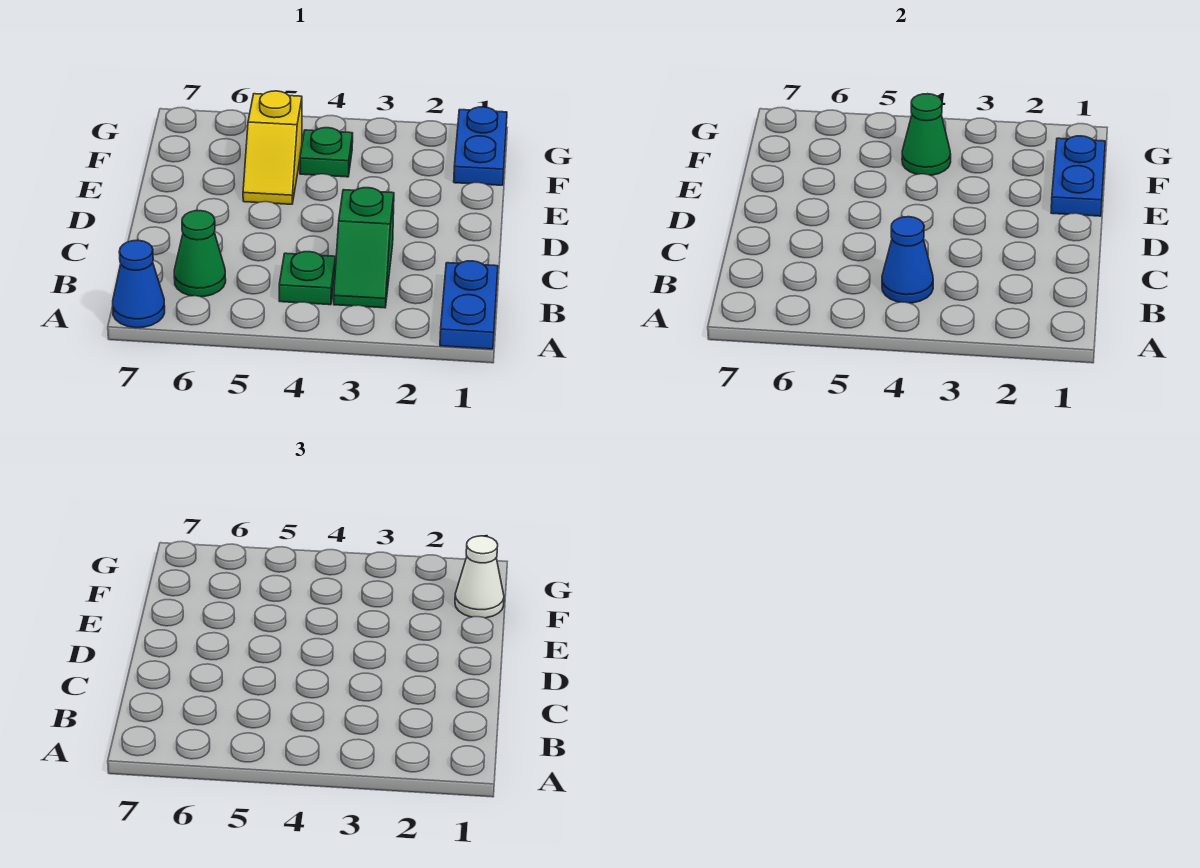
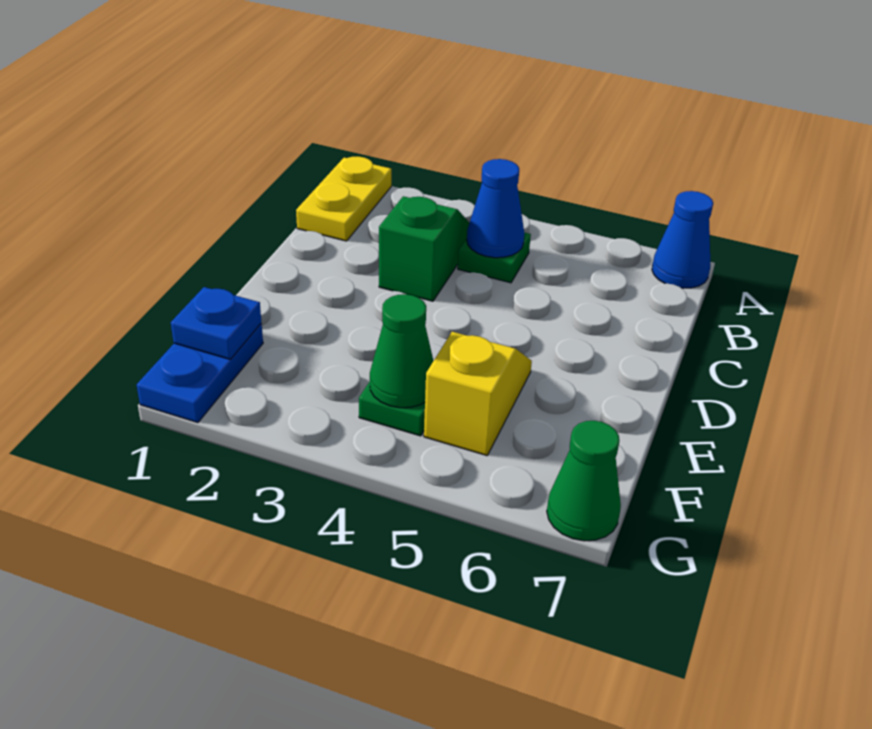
blue 1x2 plate [440,261,498,349] -> yellow 1x2 plate [296,156,391,241]
green 1x1 cone [174,211,226,297] -> green 1x1 cone moved to [547,421,621,541]
blue 1x2 plate [1051,136,1105,216] -> blue 1x1 plate [171,287,261,359]
white 1x1 cone [455,536,504,618] -> none

